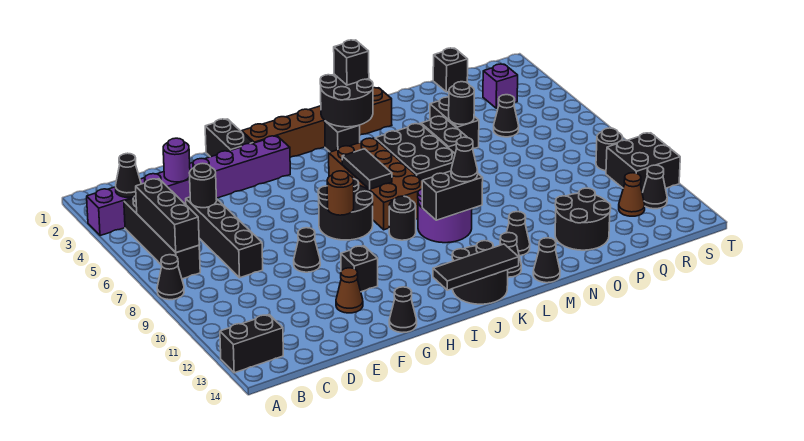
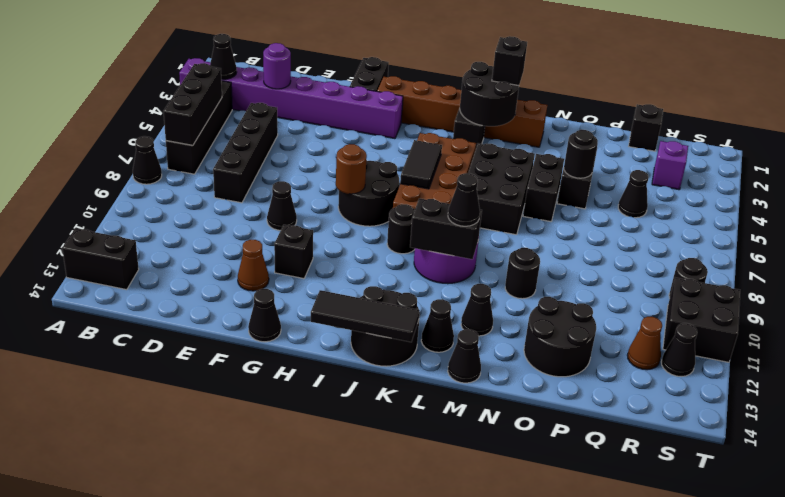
black 1x1 round brick [189,163,217,208] -> black 1x1 round brick moved to [505,248,540,299]

